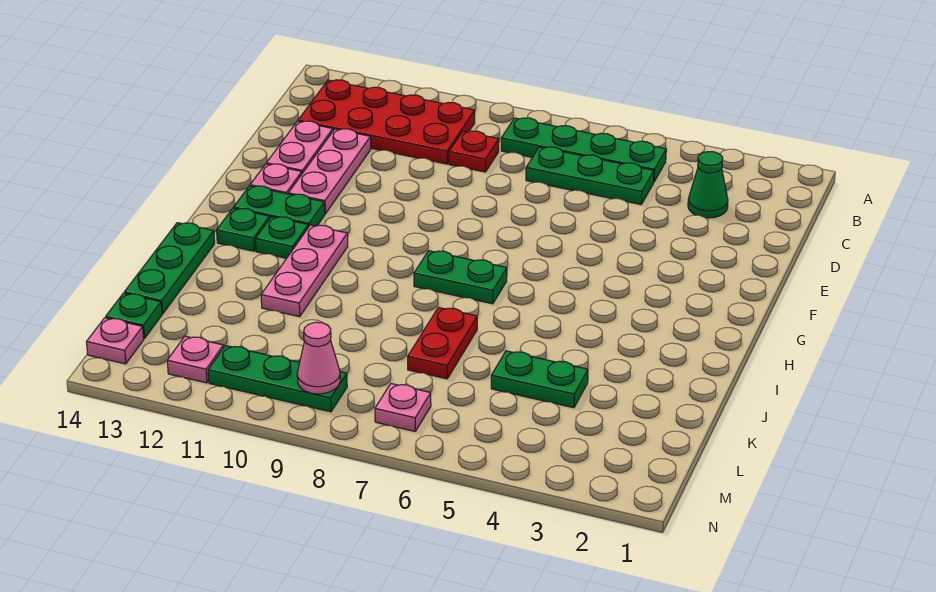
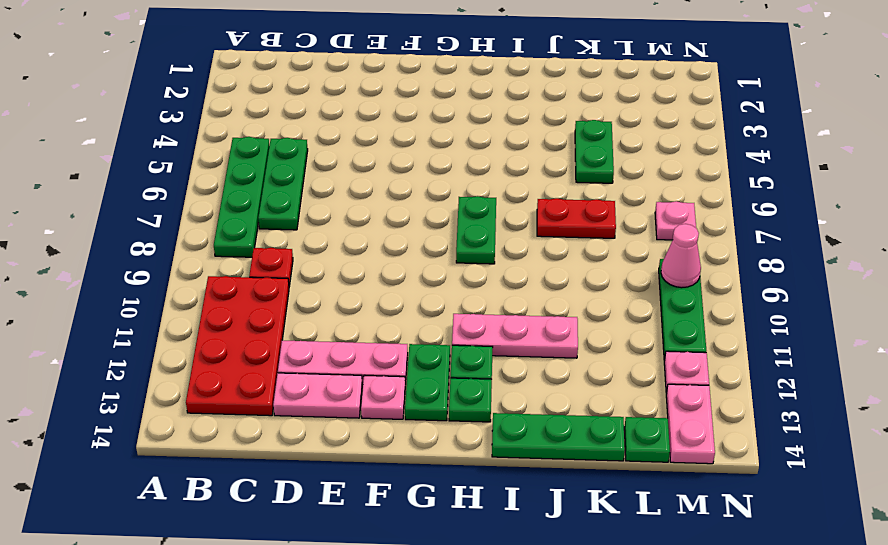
green 1x1 cone [688,152,728,218] -> none
pink 1x1 plate [87,318,144,364] -> pink 1x2 plate [666,384,715,464]

